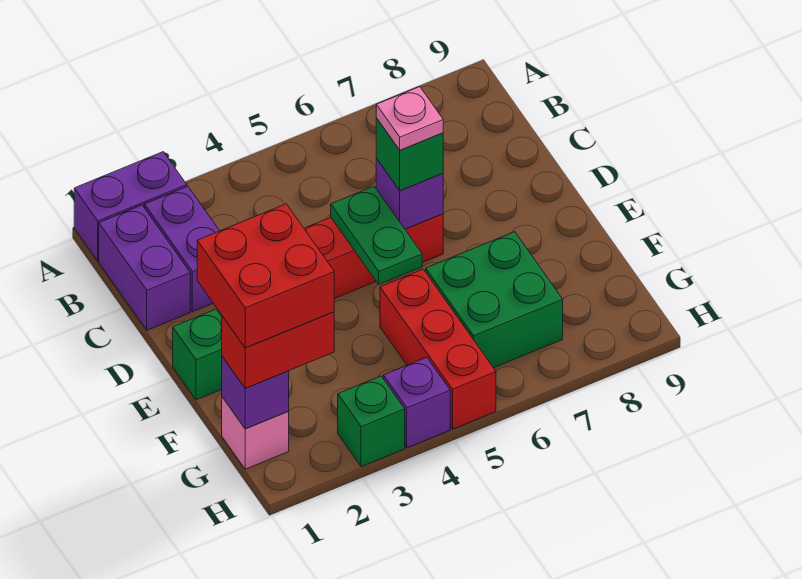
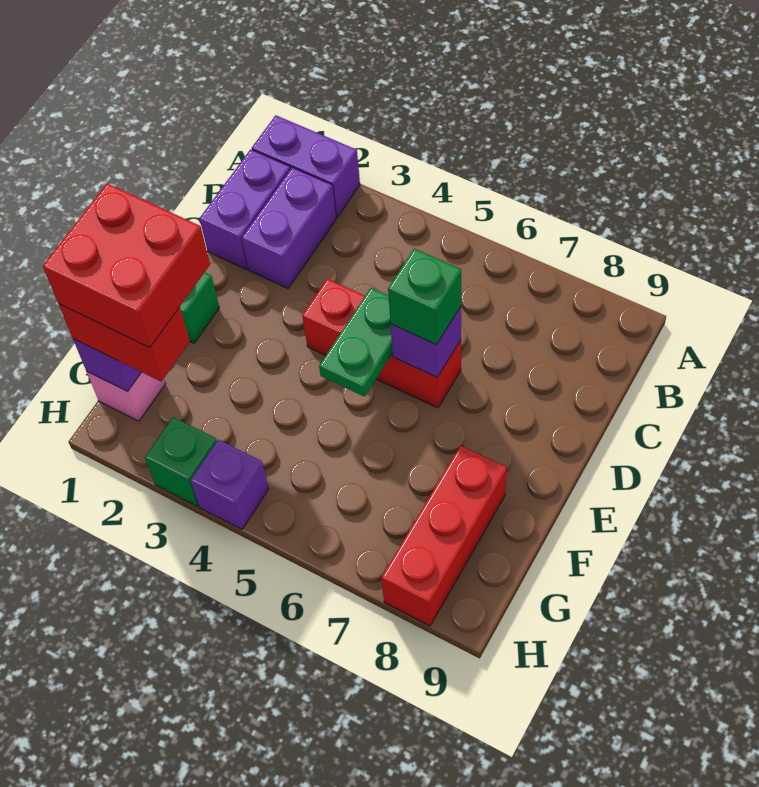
pink 1x1 plate [376,87,443,150] -> none
red 1x3 brick [380,269,496,429] -> red 1x3 brick moved to [382,445,507,626]
green 2x2 brick [426,232,563,368] -> none

